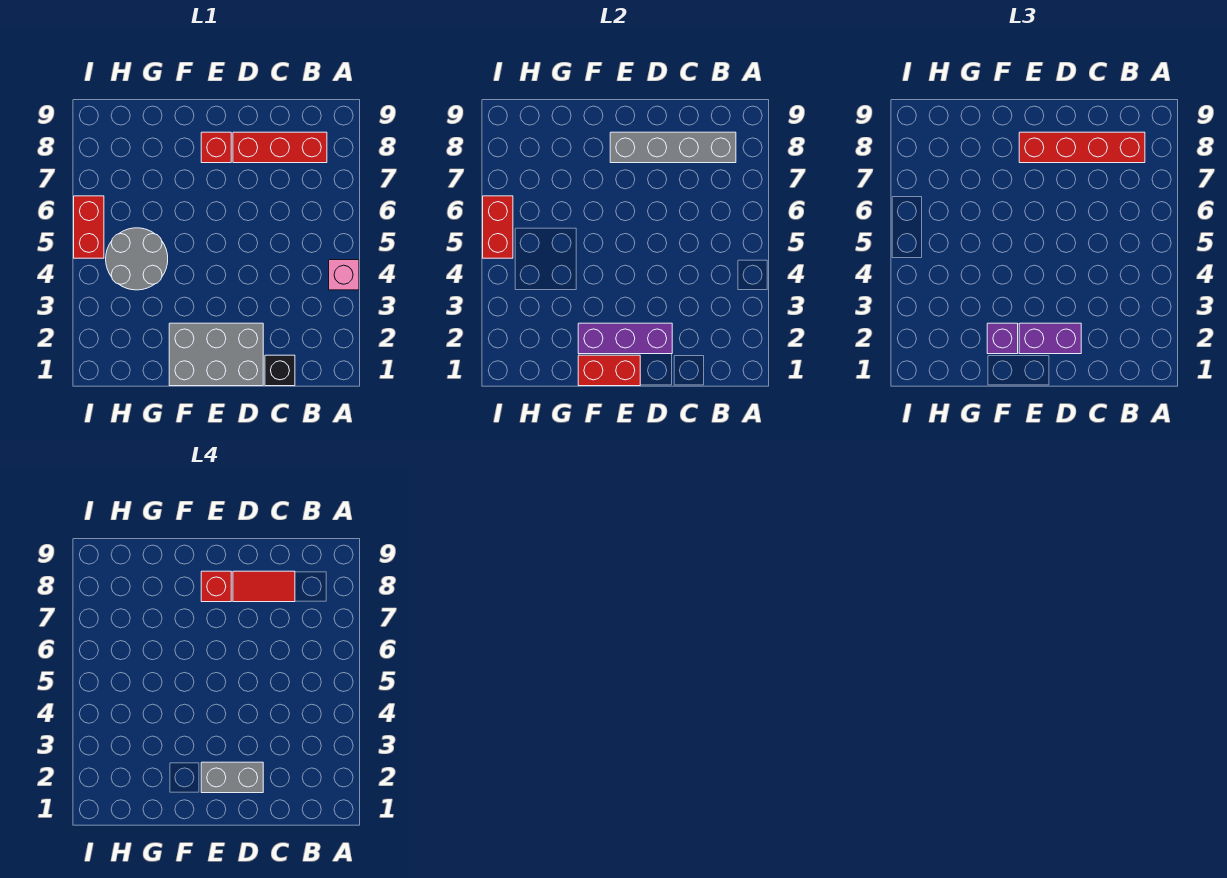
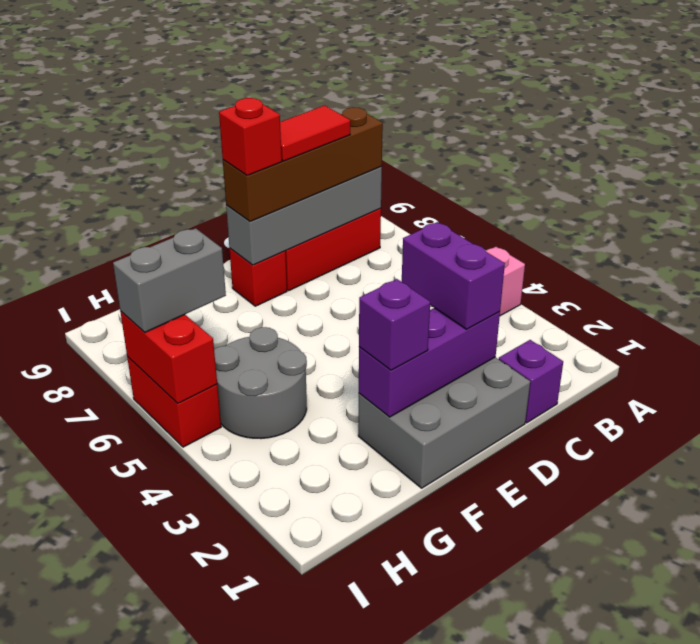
red 1x4 brick [1019,132,1145,163] -> brown 1x4 brick [223,107,383,222]
black 1x1 brick [265,355,295,386] -> purple 1x1 brick [499,340,563,423]
purple 1x2 brick [1019,323,1081,354] -> purple 1x2 brick turned to [402,222,505,329]
grey 1x2 brick [201,762,263,793] -> grey 1x2 brick moved to [113,228,226,332]
red 1x2 brick [578,355,640,386] -> none

